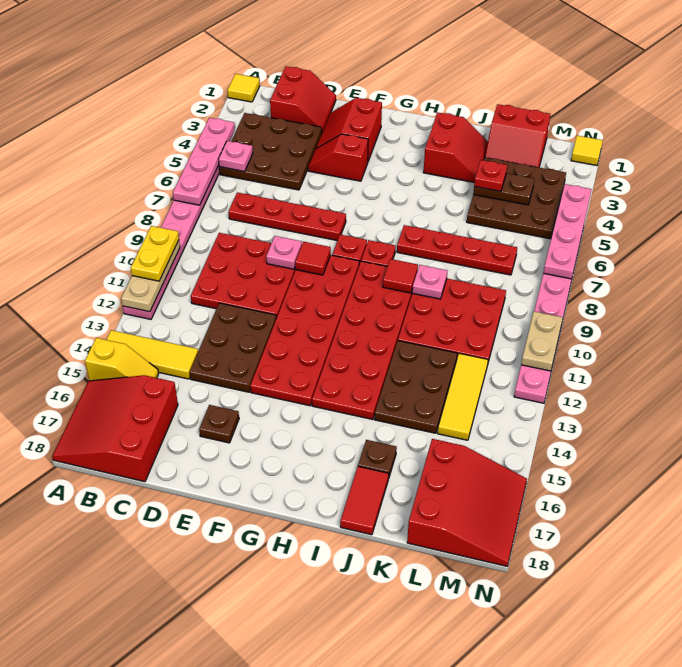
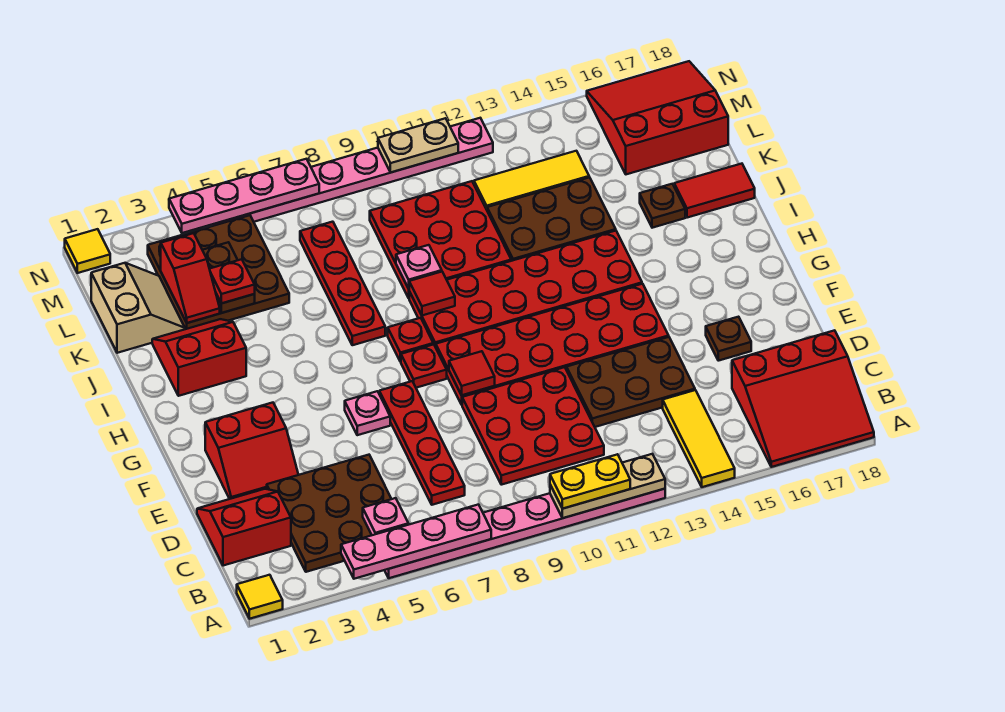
yellow 1x2 slope [85,338,159,381] -> none
red 1x2 slope [308,134,368,181] -> red 1x2 slope moved to [161,233,220,323]
pink 1x1 plate [266,236,302,269] -> pink 1x1 plate moved to [345,391,390,435]
red 2x2 slope [485,104,550,167] -> tan 2x2 slope [91,263,185,353]

